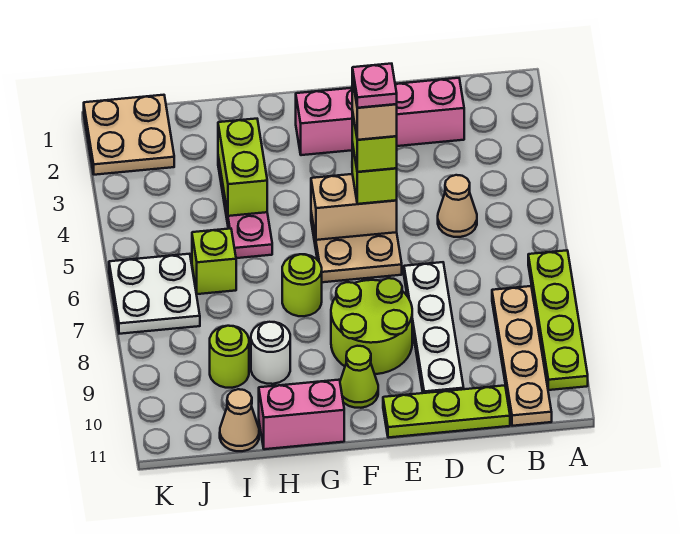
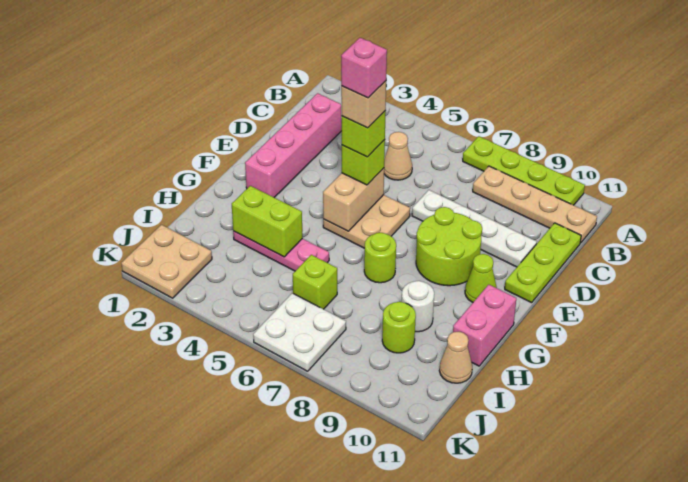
pink 1x1 plate [352,64,397,108] -> pink 1x1 brick [341,38,387,98]

